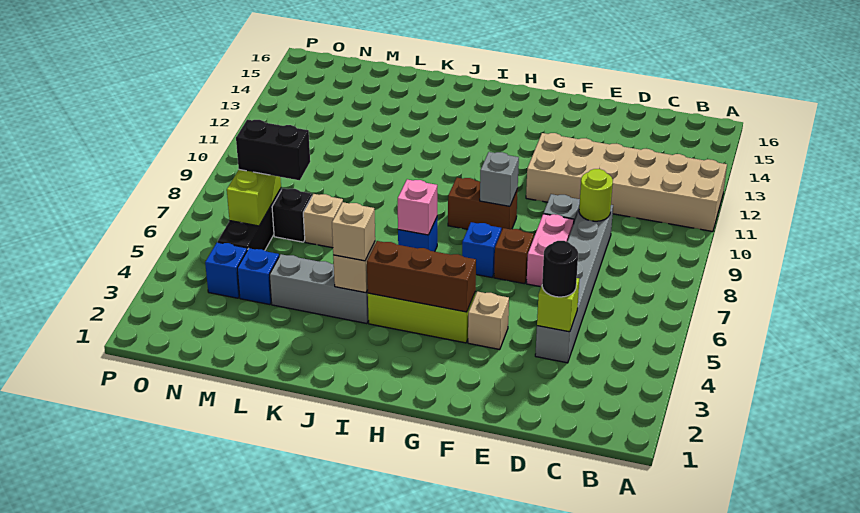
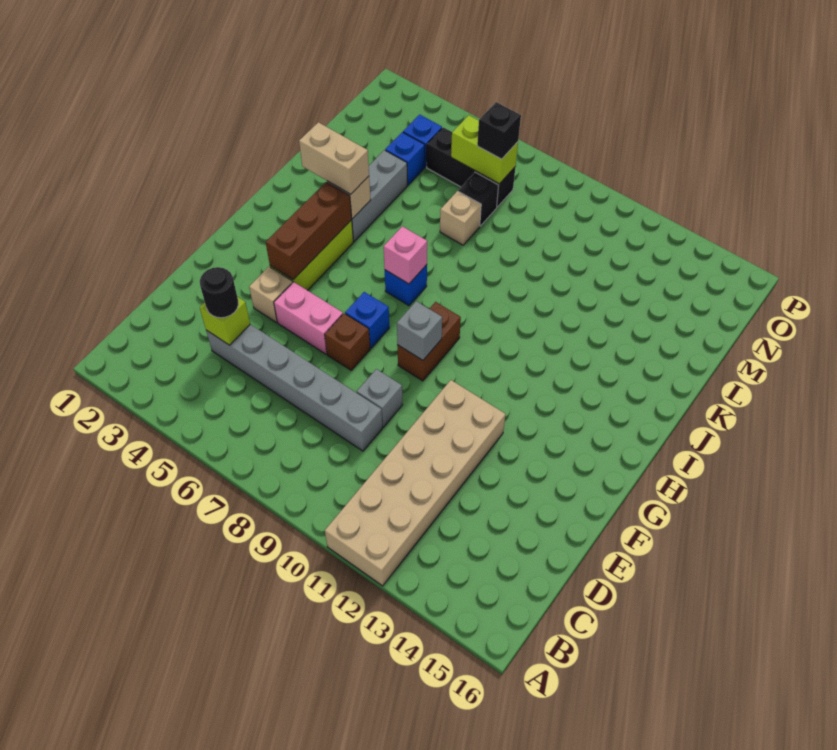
lime 1x1 round brick [579,169,613,221] -> none
pink 1x2 brick [526,214,574,287] -> pink 1x2 brick moved to [274,282,343,354]
tan 1x1 brick [332,202,375,261] -> tan 1x2 brick [299,122,369,194]
black 1x2 brick [236,120,310,180] -> black 1x1 brick [477,102,521,159]

